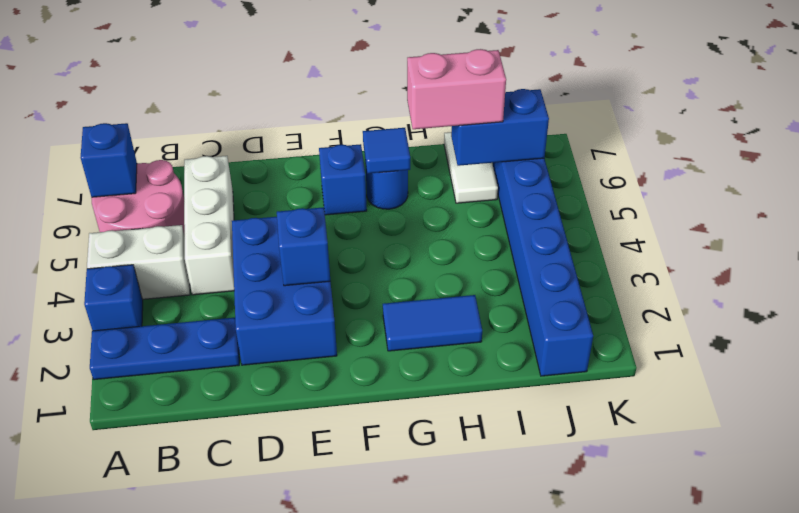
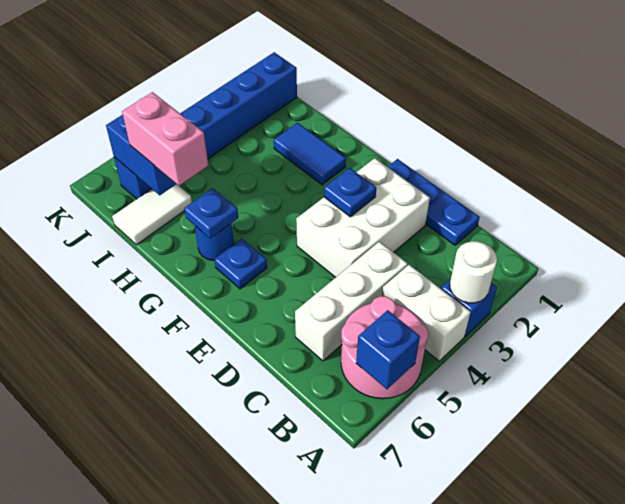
blue 1x3 plate [90,318,239,380] -> blue 1x3 plate moved to [388,159,480,245]
none -> white 1x1 round brick [450,241,497,303]
blue 2x3 brick [232,217,337,365] -> white 2x3 brick [296,158,430,277]
blue 1x1 brick [277,207,330,286] -> blue 1x1 plate [324,168,376,217]
blue 1x1 brick [319,144,367,215] -> blue 1x1 plate [214,239,267,289]
blue 1x1 tile [363,128,410,173] -> blue 1x1 plate [184,188,238,238]

